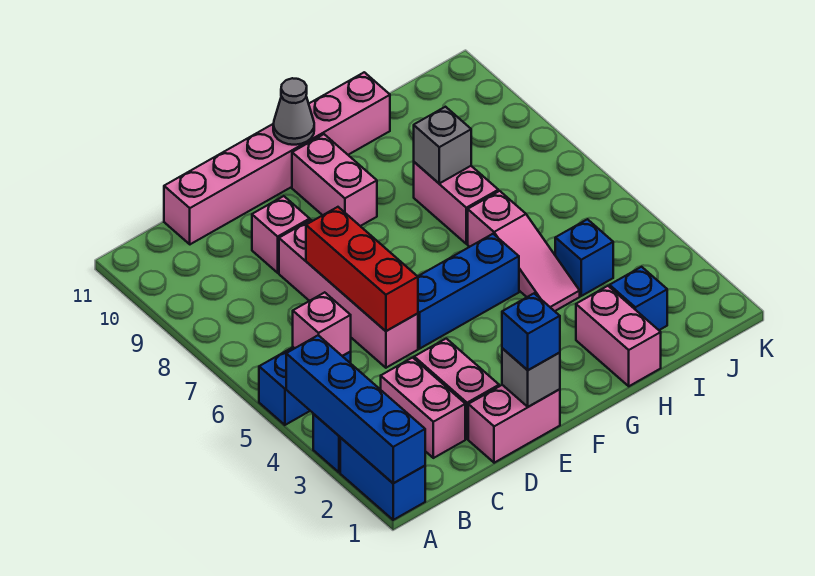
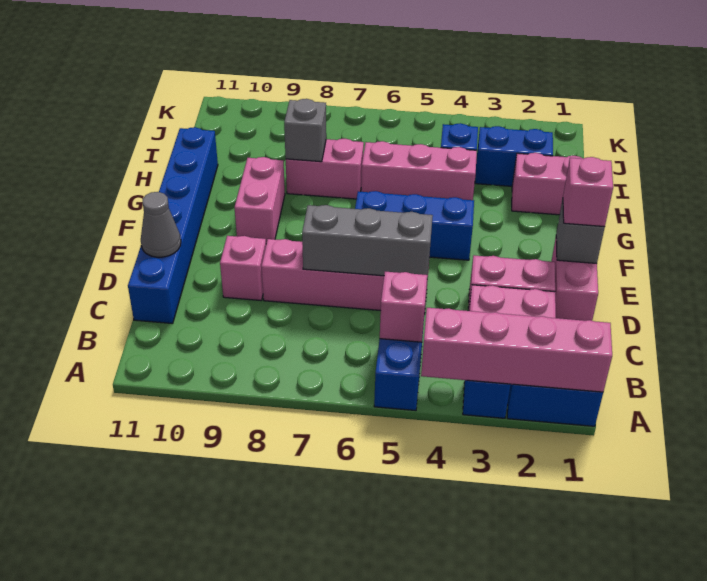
blue 1x4 brick [286,335,425,483] -> pink 1x4 brick [421,308,612,392]
pink 1x6 brick [164,72,390,244] -> blue 1x6 brick [128,127,218,324]
red 1x3 brick [306,207,418,331] -> grey 1x3 brick [302,205,433,278]
blue 1x1 brick [502,294,560,370] -> pink 1x1 brick [563,157,613,227]
blue 1x3 brick [418,234,519,349] -> blue 1x3 brick turned to [355,191,474,260]
pink 1x2 brick [292,134,377,226] -> pink 1x2 brick turned to [234,157,285,244]
grey 1x1 cone [273,78,314,145] -> grey 1x1 cone moved to [141,192,181,257]
pink 1x3 slope [468,191,580,311] -> pink 1x3 brick [361,141,477,200]
blue 1x1 brick [610,267,667,330] -> blue 1x2 brick [475,126,553,186]

